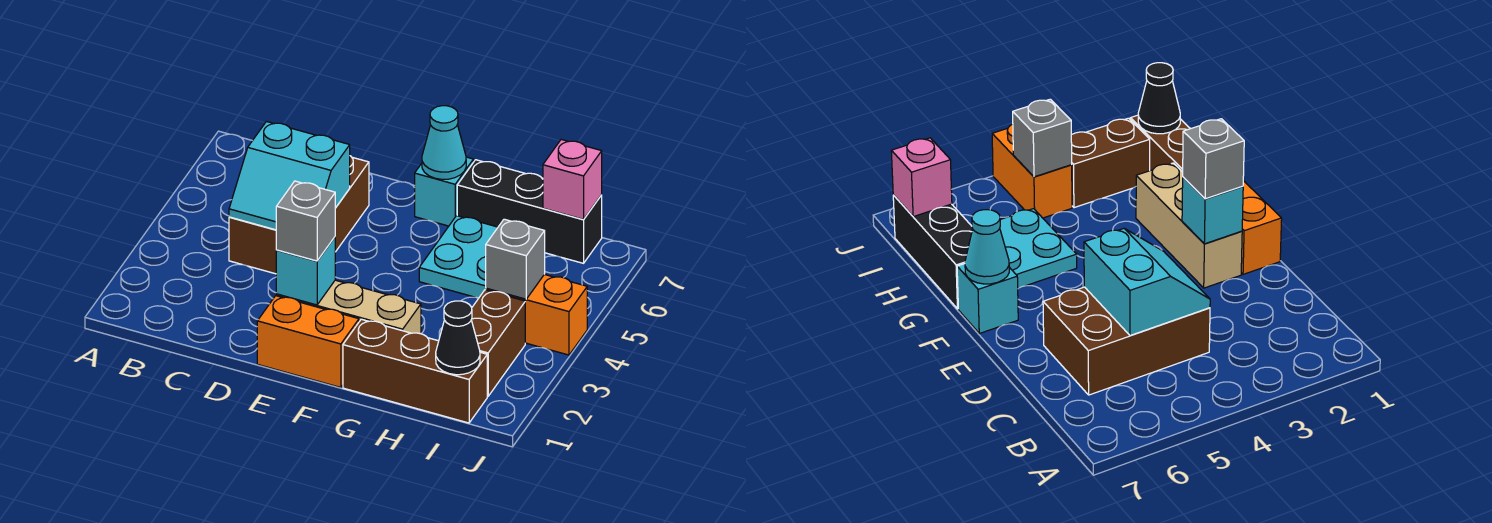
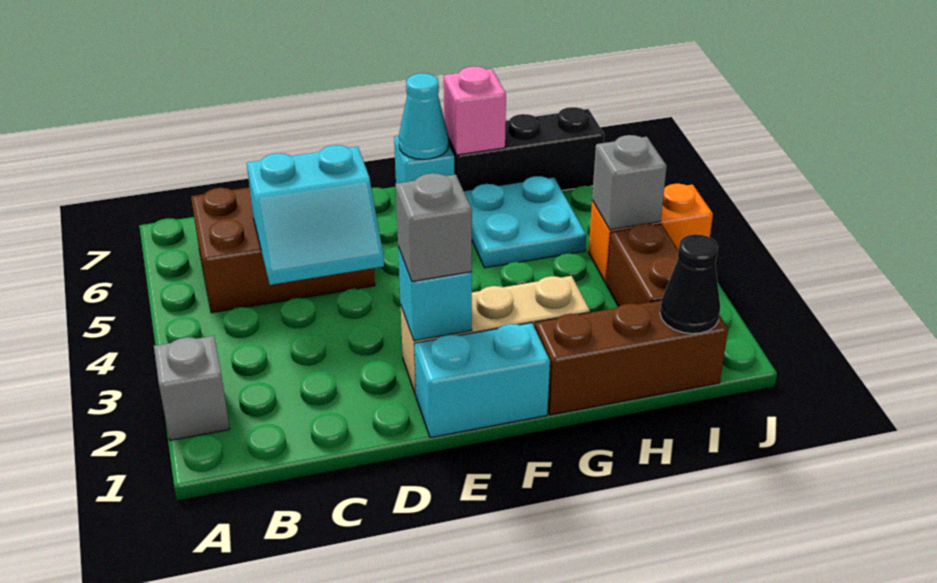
none -> grey 1x1 brick [154,336,230,440]
brown 2x3 brick [229,156,369,274] -> brown 2x3 brick turned to [191,187,375,313]
orange 1x2 brick [257,296,359,387] -> cyan 1x2 brick [414,323,550,438]
pink 1x1 brick [543,140,602,219] -> pink 1x1 brick moved to [444,66,506,155]

